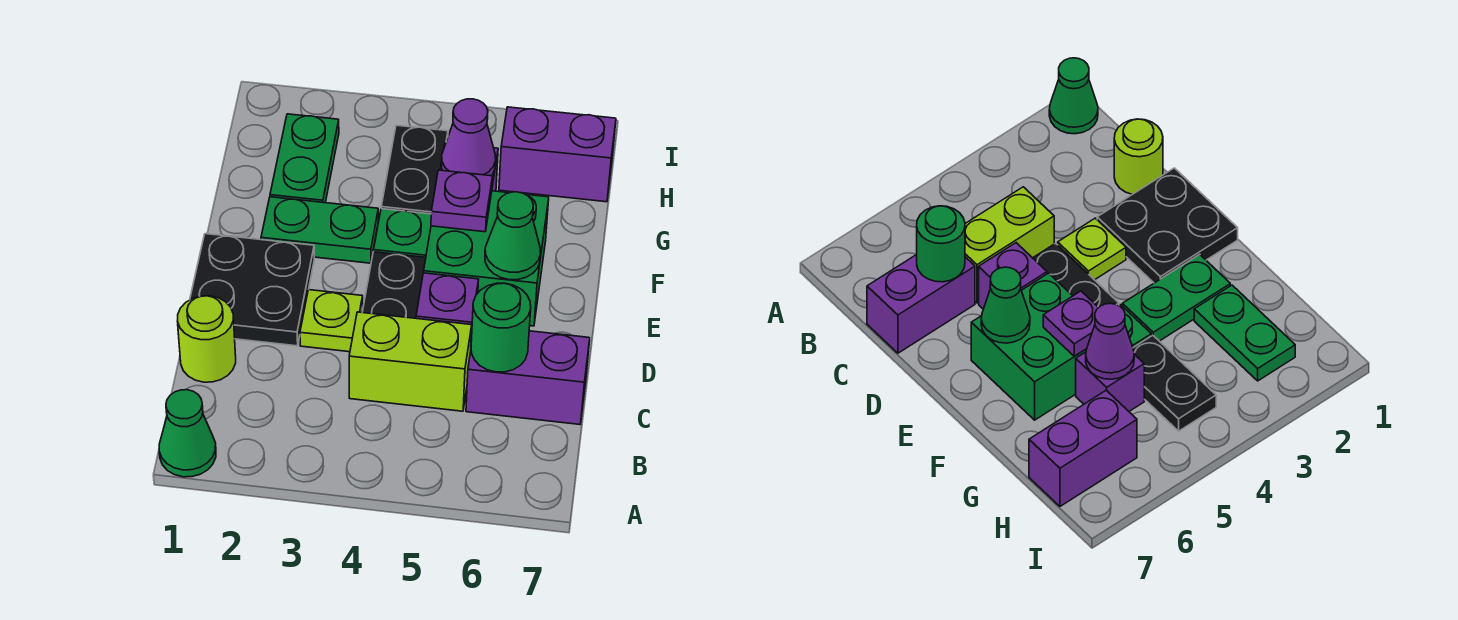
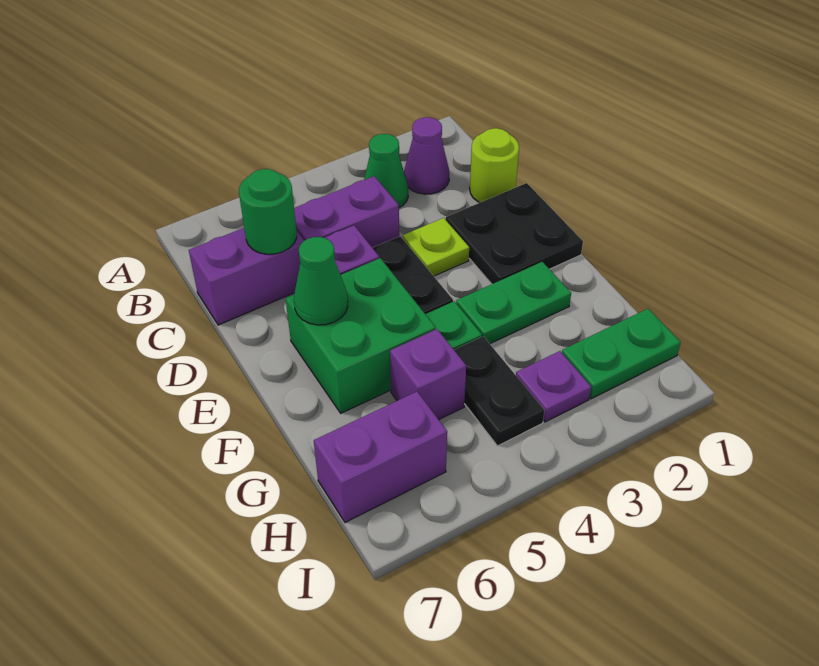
green 1x1 cone [159,390,216,477] -> green 1x1 cone moved to [364,134,408,208]
lime 1x2 brick [349,312,472,411] -> purple 1x2 brick [294,176,399,248]
purple 1x1 plate [431,170,493,232] -> purple 1x1 plate moved to [516,351,591,422]
green 1x2 plate [270,114,339,203] -> green 1x2 plate turned to [562,309,681,399]
purple 1x1 cone [442,99,496,176] -> purple 1x1 cone moved to [404,117,449,194]

